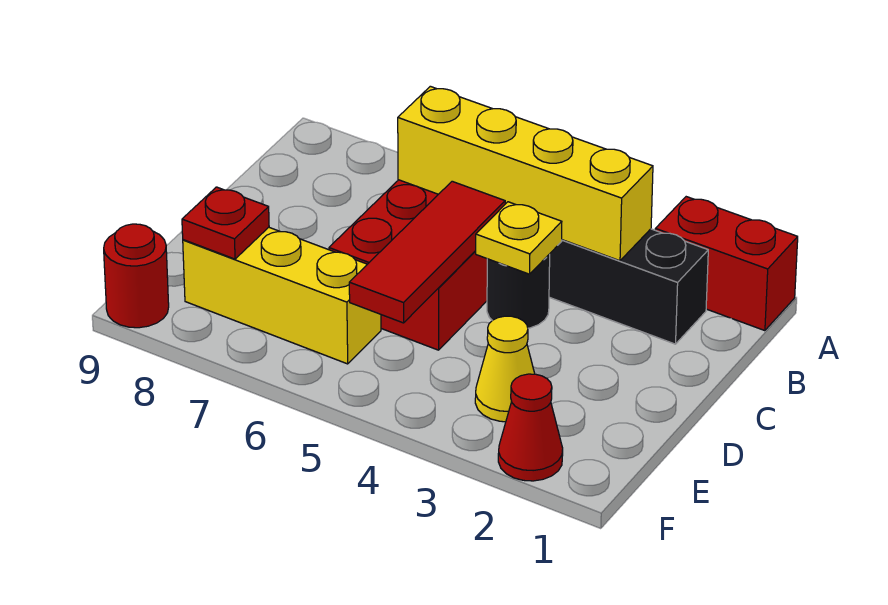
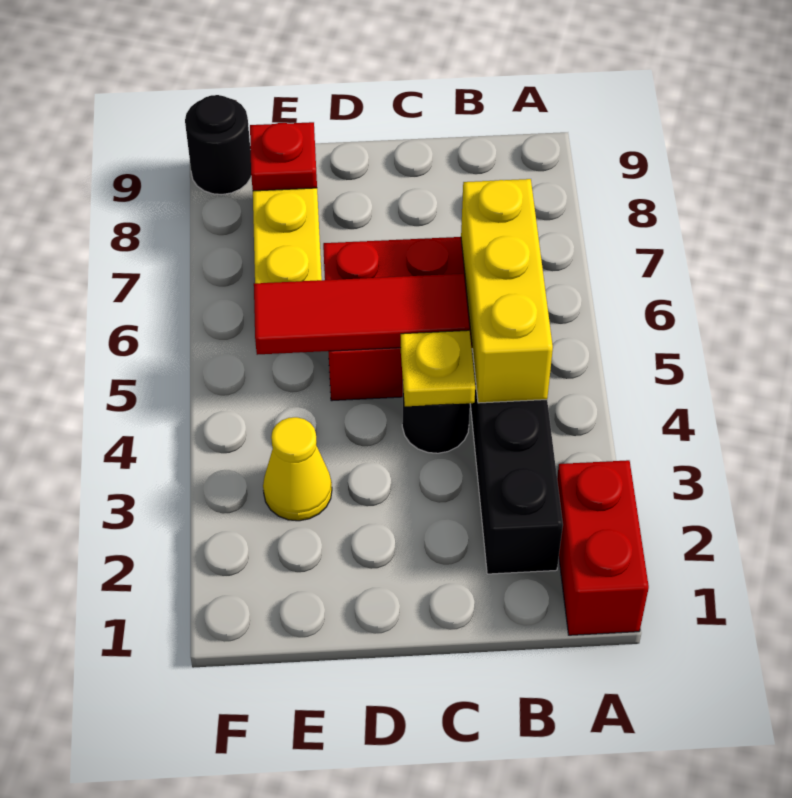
yellow 1x4 brick [398,86,653,261] -> yellow 1x3 brick [461,179,553,403]
red 1x1 cone [498,374,563,481] -> none
red 1x1 round brick [104,224,169,328] -> black 1x1 round brick [185,95,251,194]

